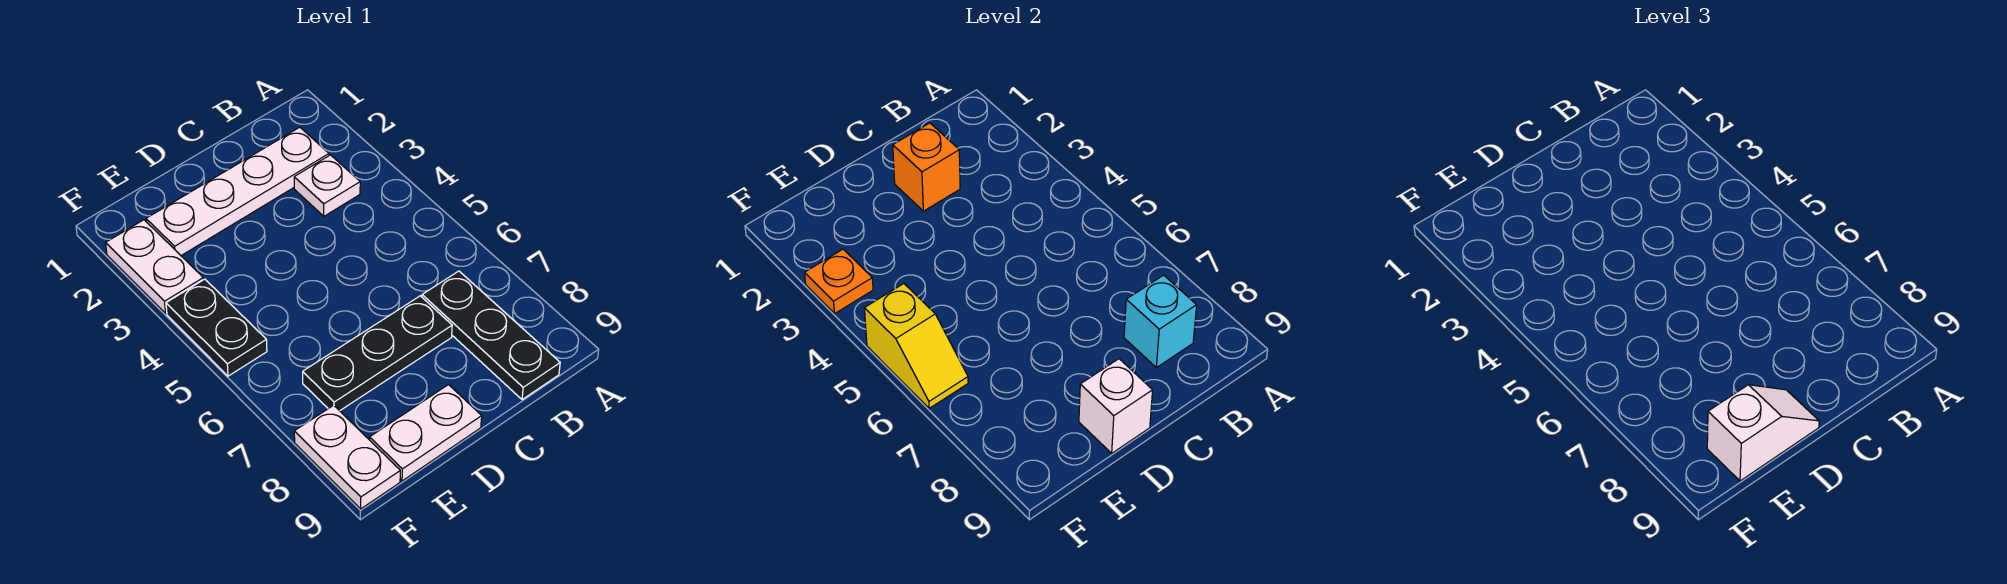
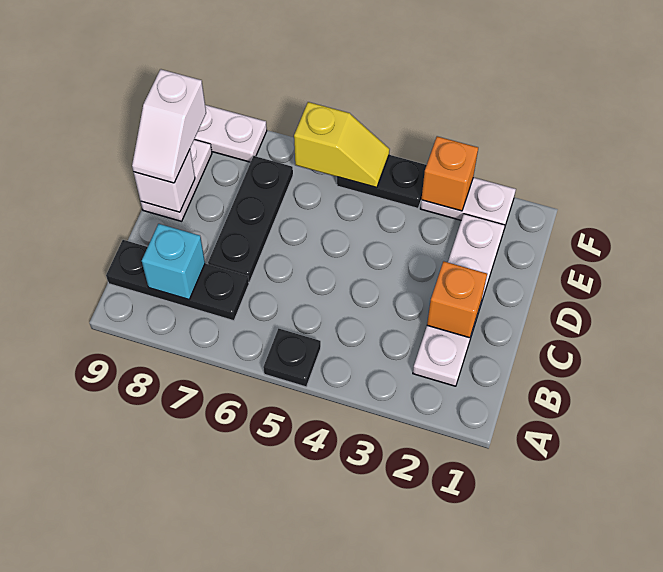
none -> black 1x1 plate [263,328,321,387]
white 1x1 plate [294,155,360,216] -> none
orange 1x1 plate [805,249,873,313] -> orange 1x1 brick [421,136,478,211]
yellow 1x2 slope [864,284,968,408] -> yellow 1x2 slope turned to [294,102,390,188]

